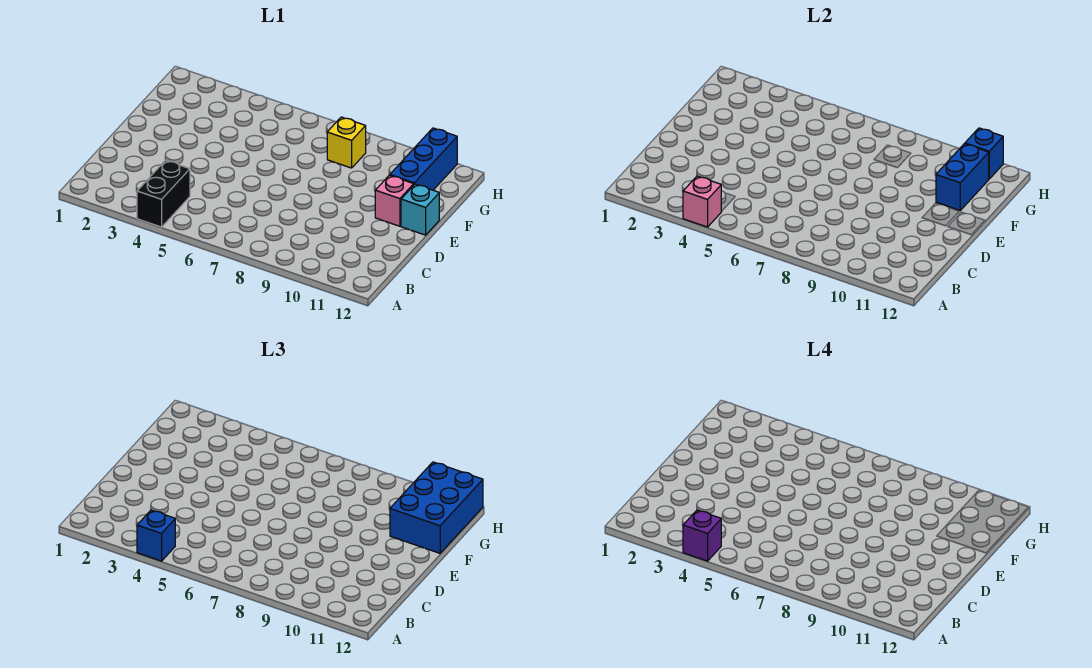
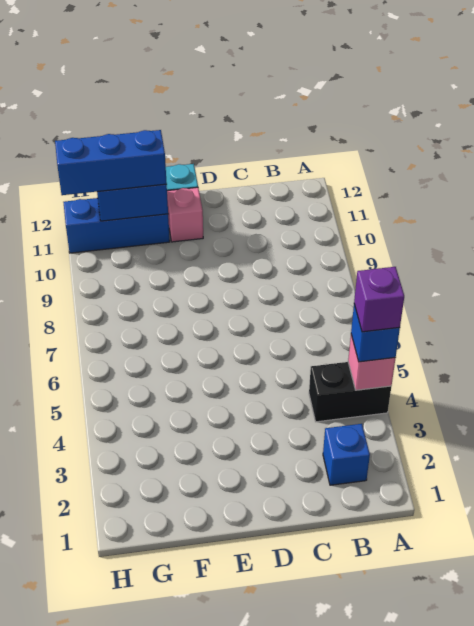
blue 2x3 brick [390,462,483,553] -> blue 1x3 brick [55,130,167,195]
yellow 1x1 brick [327,117,366,168] -> none
blue 1x1 brick [965,128,1003,179] -> blue 1x1 brick moved to [323,424,370,485]

